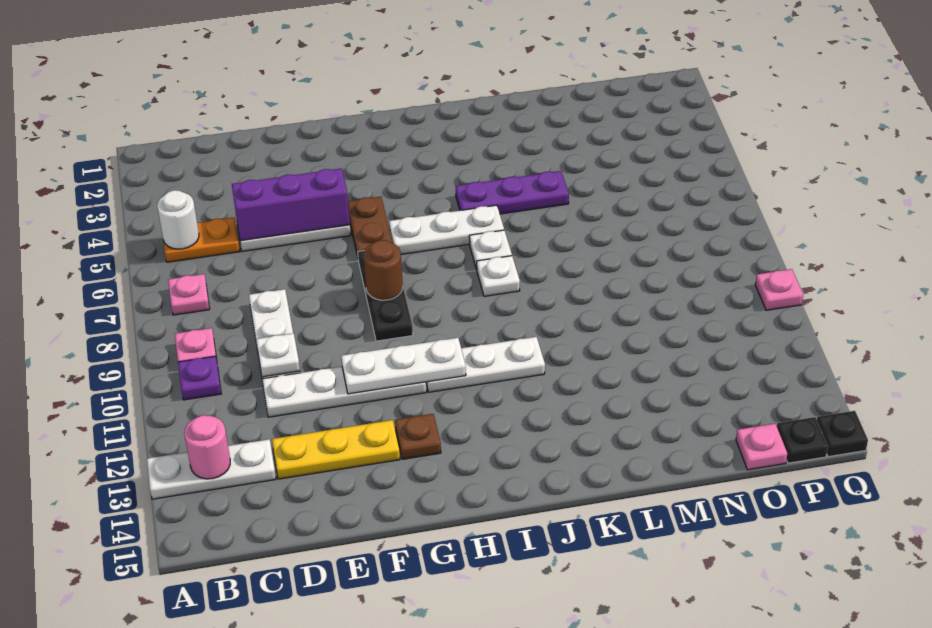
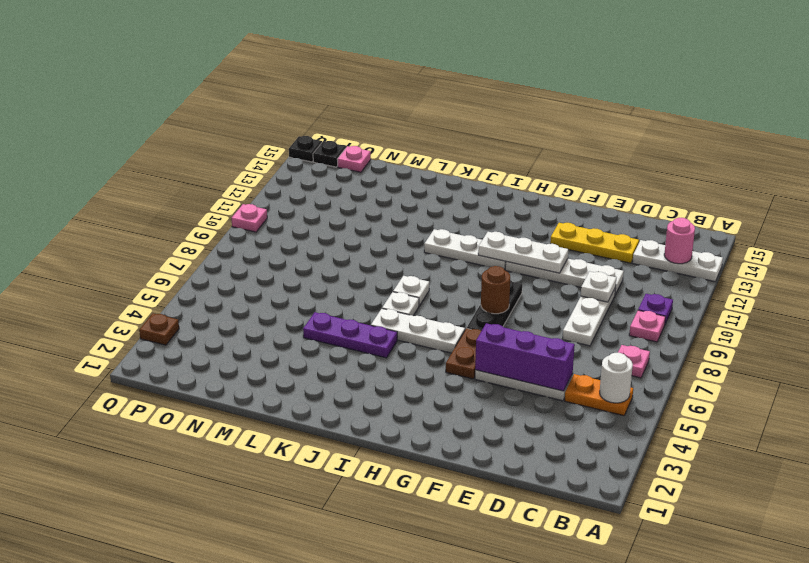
brown 1x1 plate [395,414,441,459] -> brown 1x1 plate moved to [139,313,179,345]

